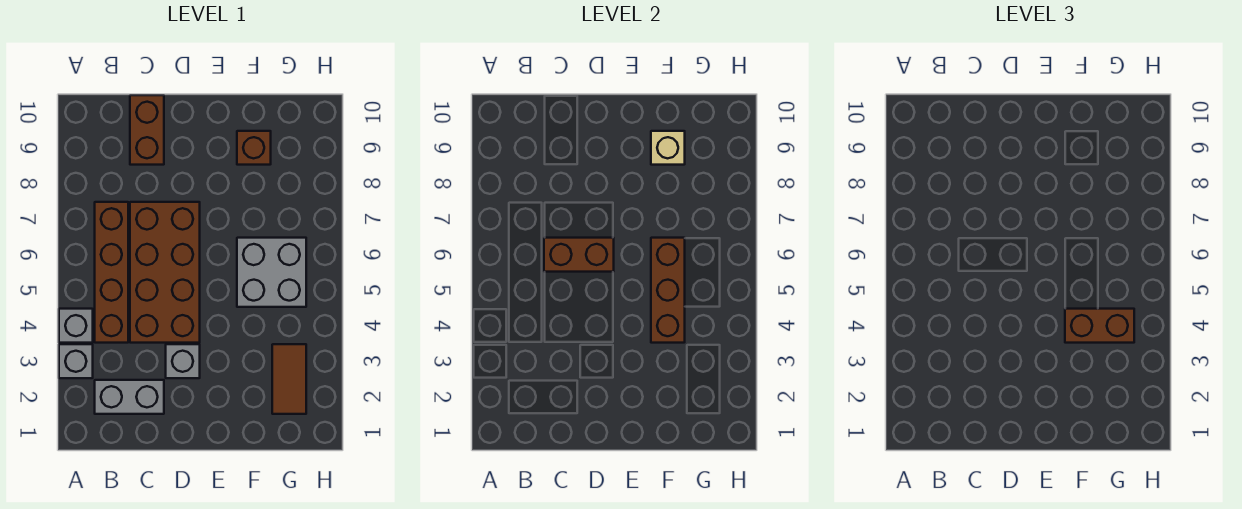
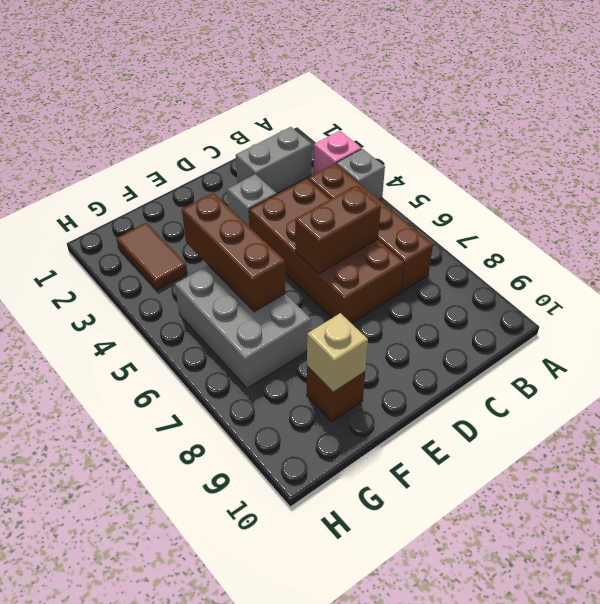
grey 1x1 brick [59,344,93,378] -> pink 1x1 brick [313,131,361,175]
brown 1x2 brick [130,95,164,165] -> none
brown 1x2 brick [1065,309,1134,343] -> none
grey 2x2 brick [237,238,306,307] -> grey 2x3 brick [175,265,311,388]

